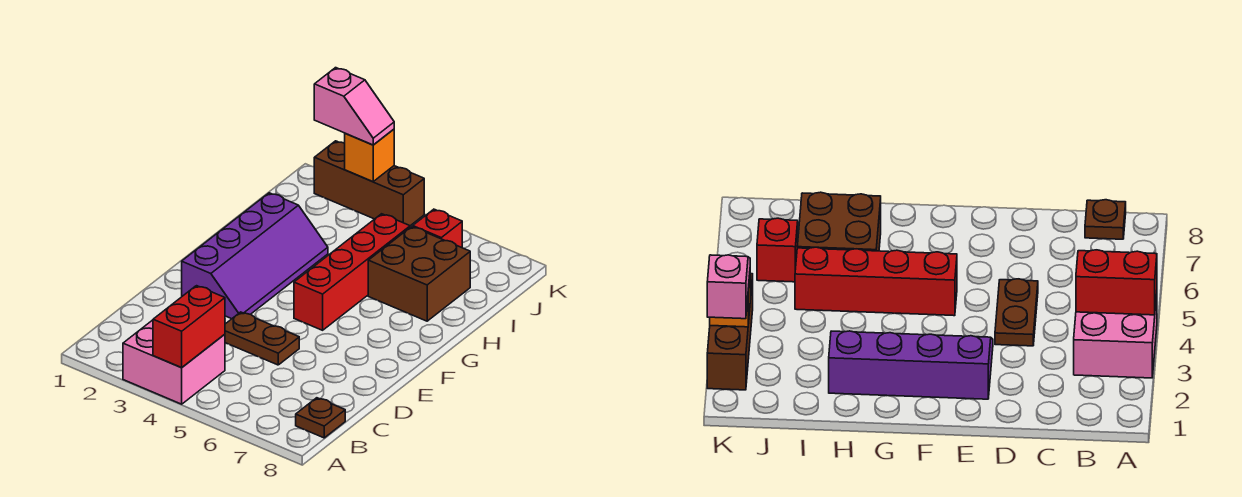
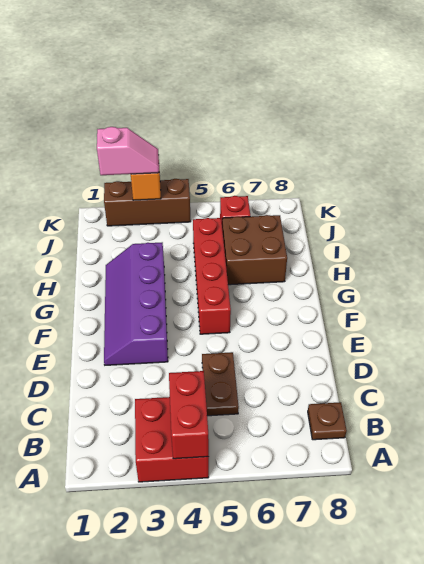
pink 2x2 brick [123,320,225,404] -> red 2x2 brick [135,397,209,482]
brown 1x2 plate [225,312,299,365] -> brown 1x2 plate turned to [202,352,239,416]
purple 2x4 slope [182,193,328,319] -> purple 2x4 slope turned to [104,243,168,365]

